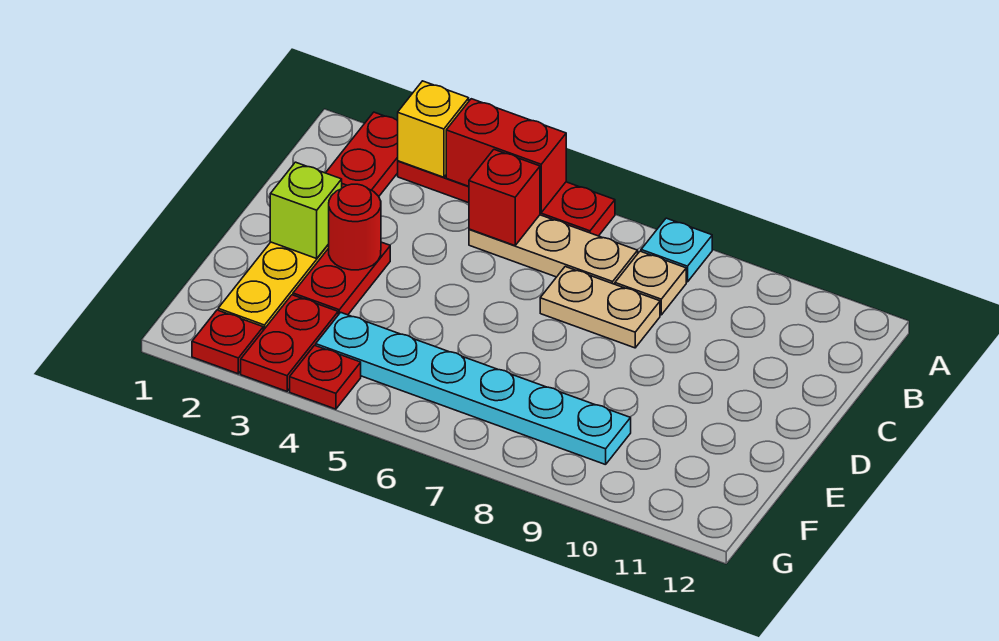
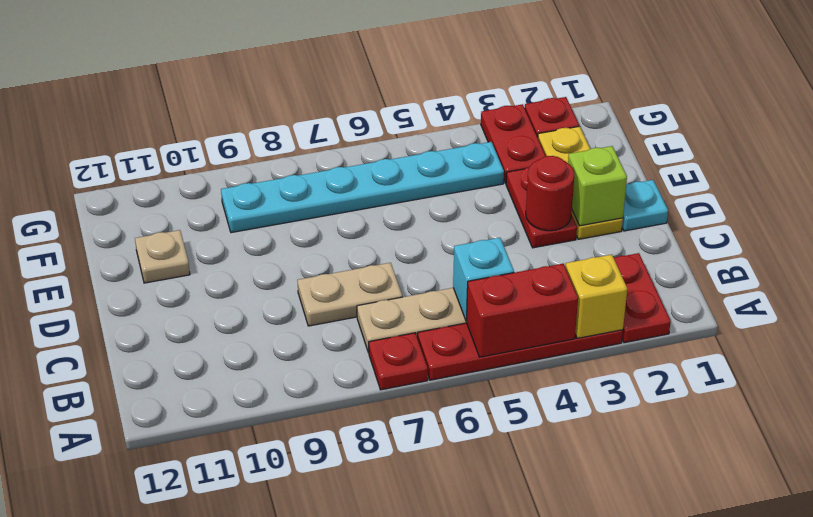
cyan 1x1 plate [641,218,712,282] -> cyan 1x1 plate moved to [622,180,668,231]
red 1x1 brick [469,150,540,246] -> cyan 1x1 brick [453,238,514,321]
tan 1x1 plate [615,251,686,315] -> tan 1x1 plate moved to [135,230,190,283]
red 1x1 plate [290,345,361,409] -> red 1x1 plate moved to [369,333,428,390]

